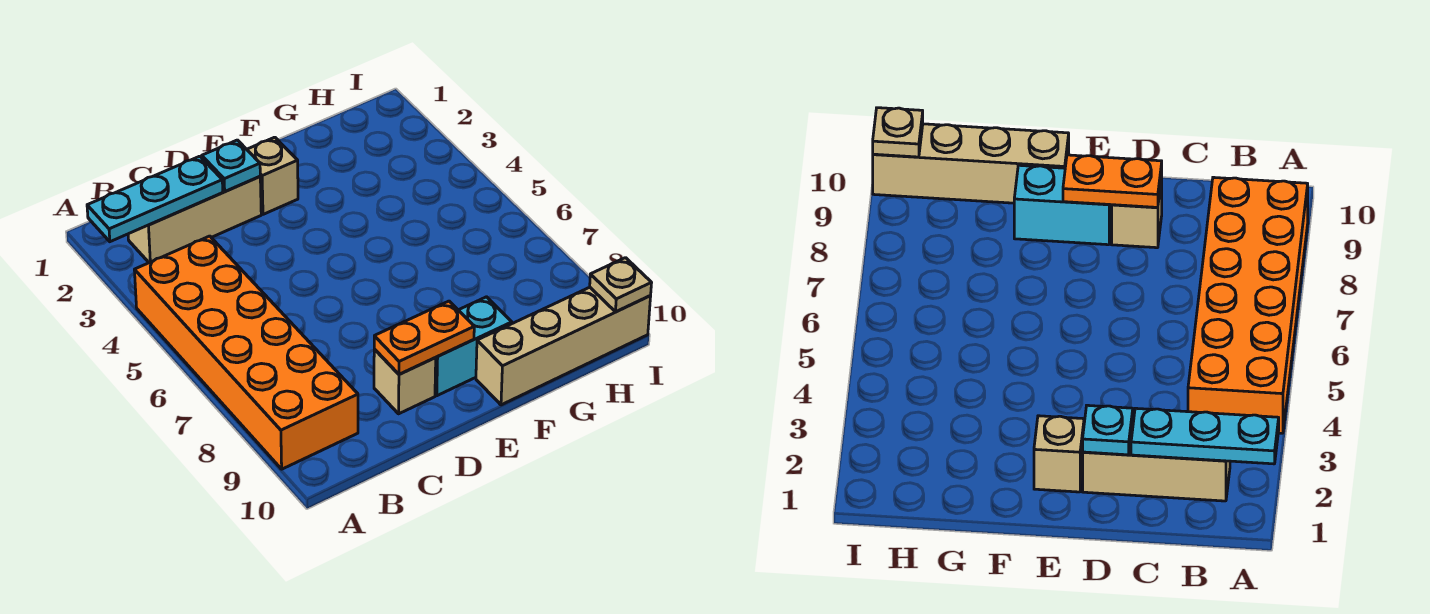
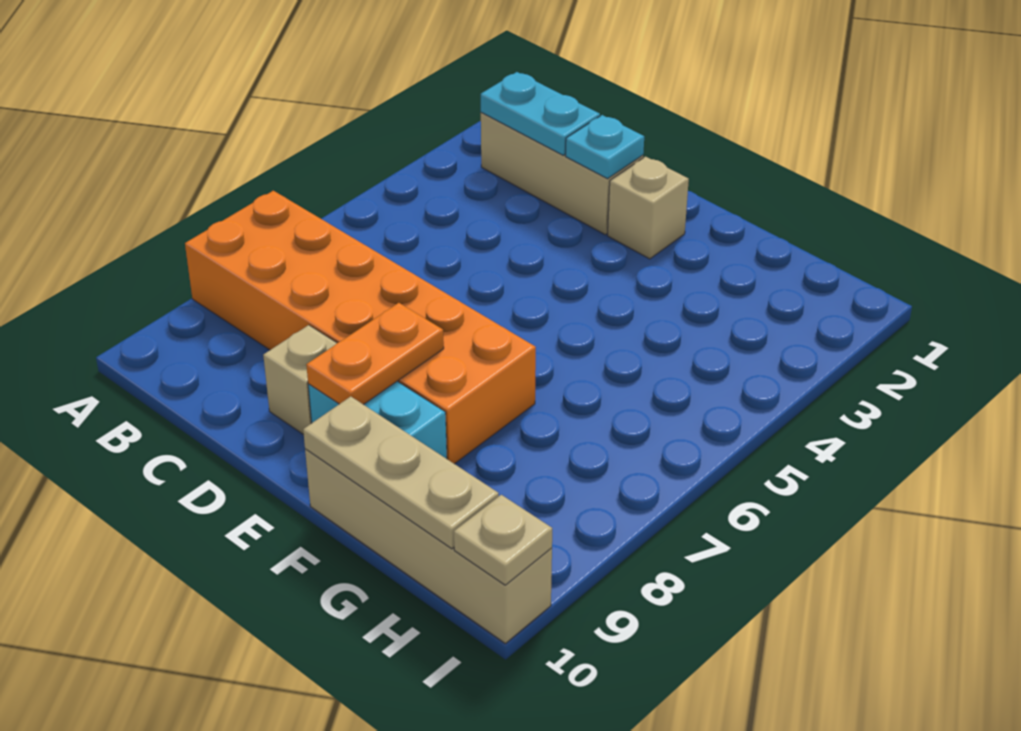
cyan 1x3 plate [87,156,223,242] -> cyan 1x2 plate [481,72,600,155]
orange 2x6 brick [134,236,358,469] -> orange 2x6 brick turned to [185,191,536,464]
orange 1x2 plate [374,301,474,374] -> orange 1x2 plate turned to [306,303,444,405]
none -> tan 1x3 plate [303,396,499,549]

